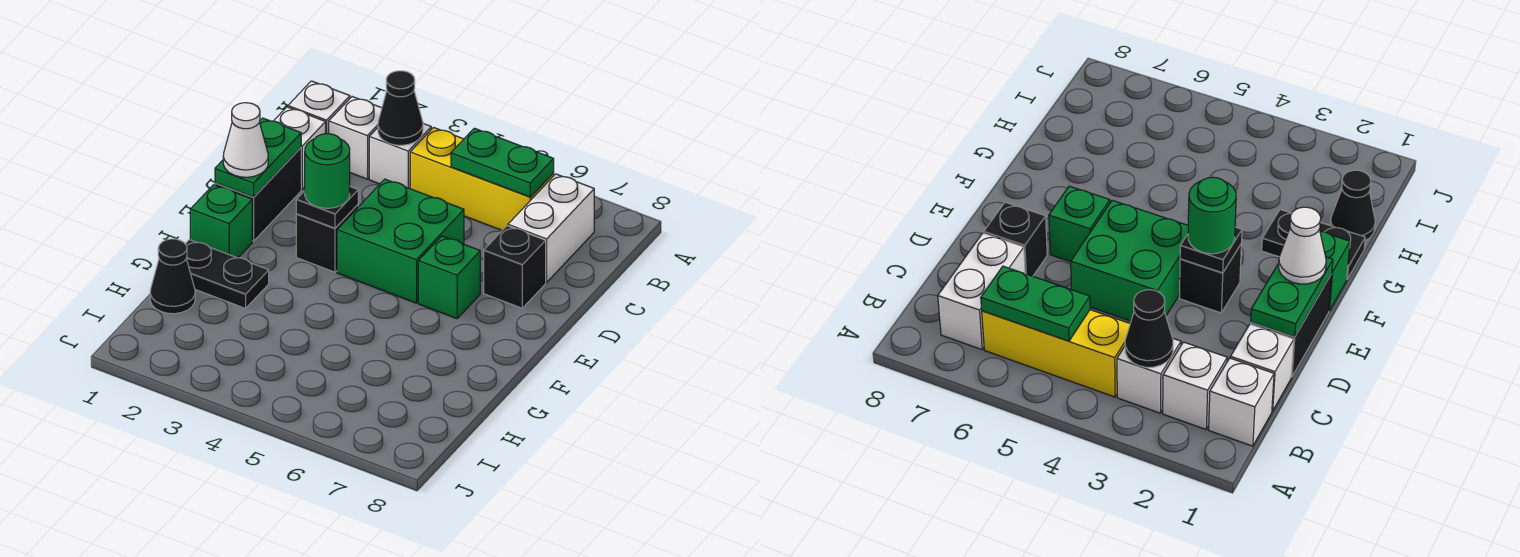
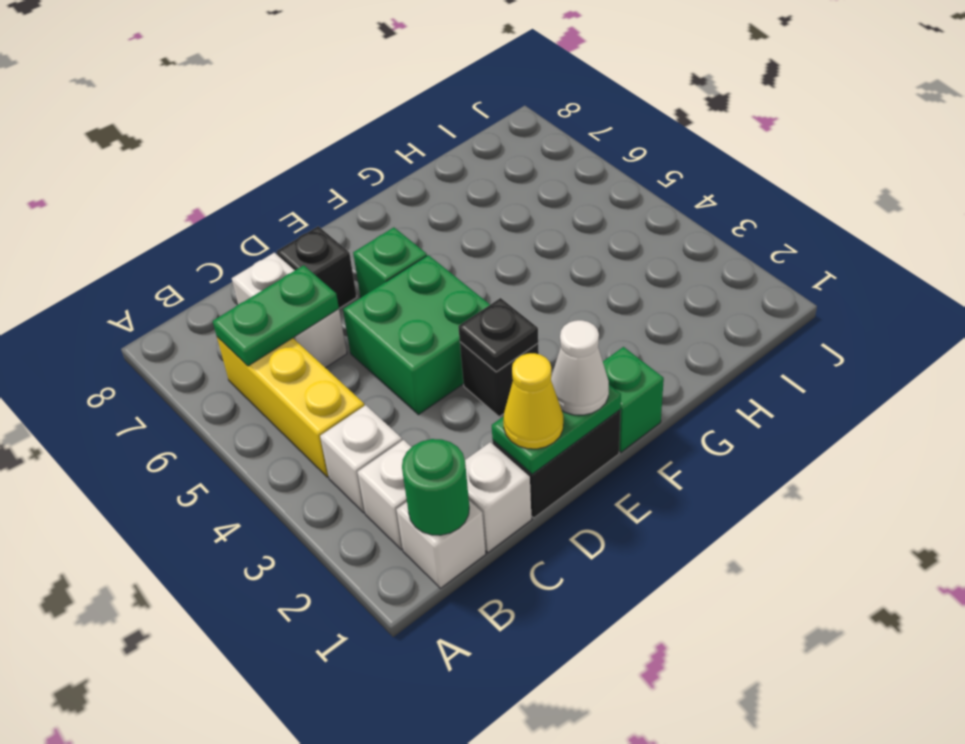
black 1x1 cone [378,71,423,145] -> none
green 1x2 plate [451,128,554,197] -> green 1x2 plate turned to [213,265,339,366]
white 1x2 brick [508,174,594,282] -> white 1x2 brick turned to [232,253,347,368]
none -> yellow 1x1 cone [503,353,563,449]
green 1x1 round brick [305,134,350,208] -> green 1x1 round brick moved to [402,439,469,535]
black 1x2 plate [186,240,269,308] -> none
black 1x1 cone [150,239,195,314] -> none

